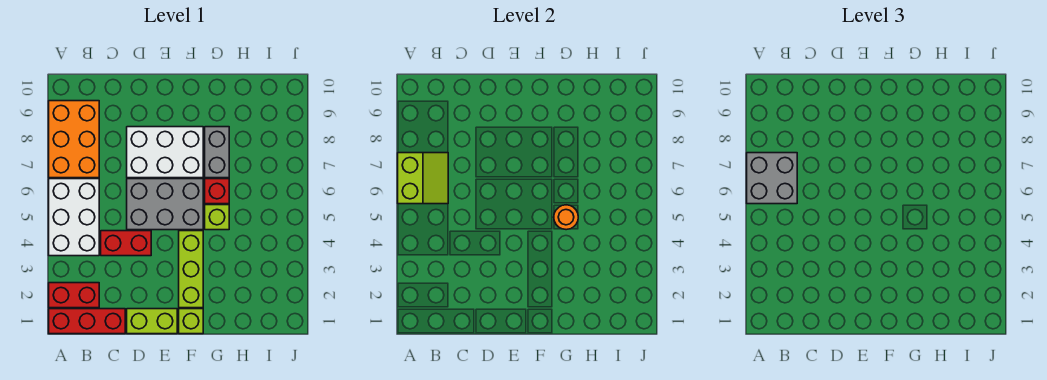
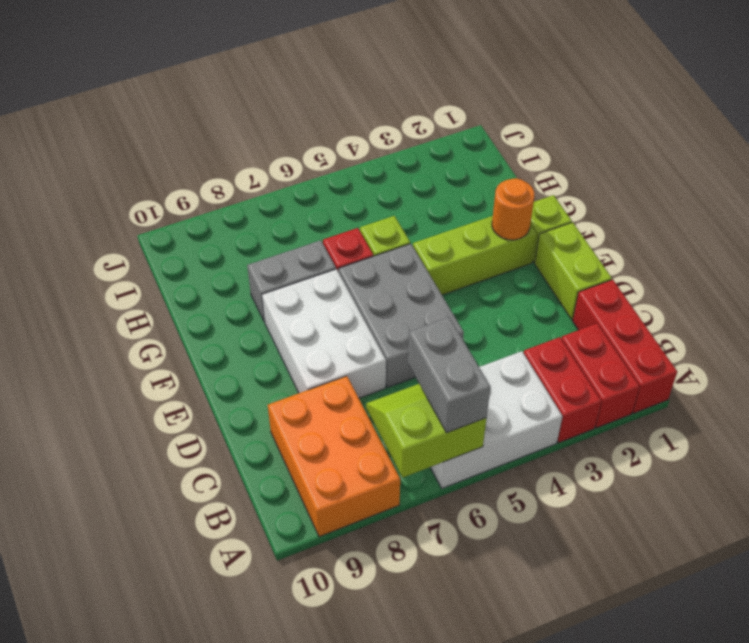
grey 2x2 brick [747,153,797,204] -> grey 1x2 brick [408,317,490,433]
orange 2x3 brick [49,101,99,178] -> orange 2x3 brick turned to [268,376,400,537]
red 1x2 brick [101,231,151,256] -> red 1x2 brick moved to [524,337,601,443]
orange 1x1 round brick [554,205,578,230] -> orange 1x1 round brick moved to [492,178,534,240]

